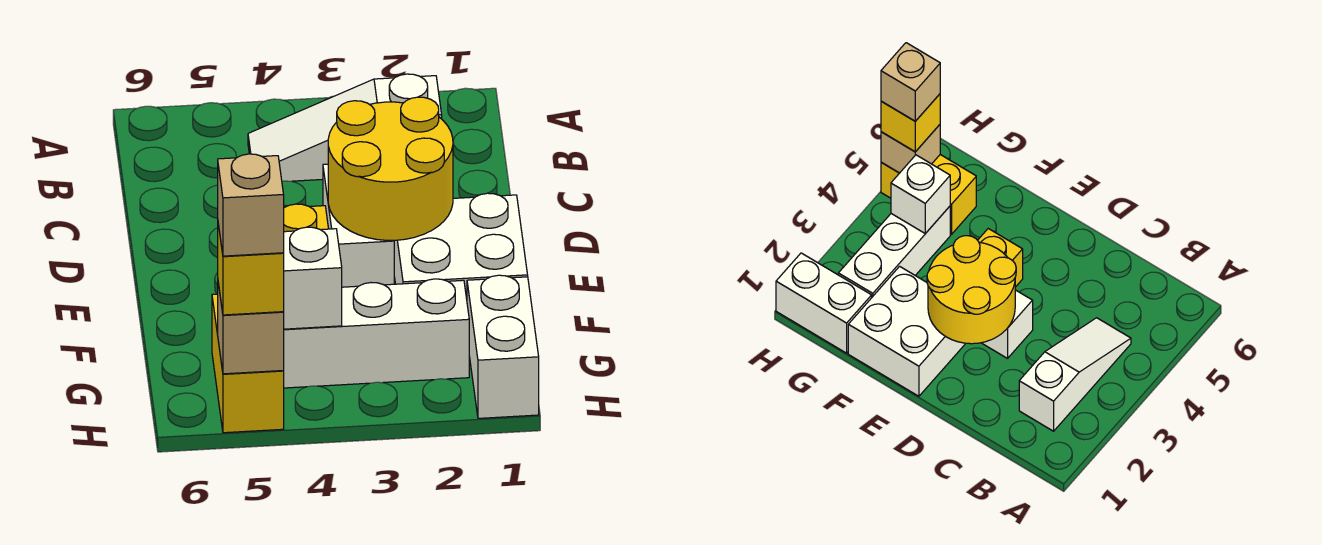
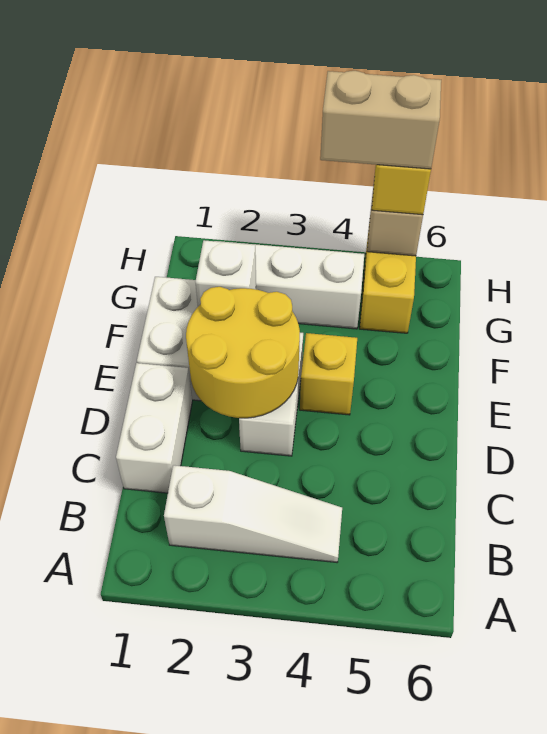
white 1x2 brick [467,275,539,418] -> white 1x2 brick moved to [116,363,192,493]
white 1x1 brick [284,227,342,329] -> white 1x1 brick moved to [196,240,256,306]
tan 1x1 brick [218,154,284,256] -> tan 1x2 brick [320,71,441,169]

